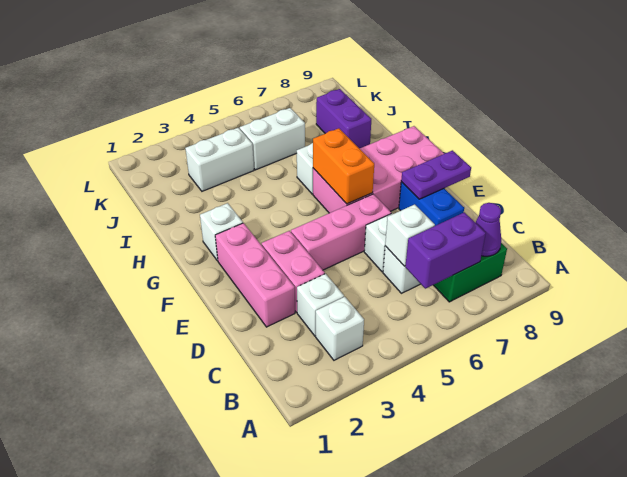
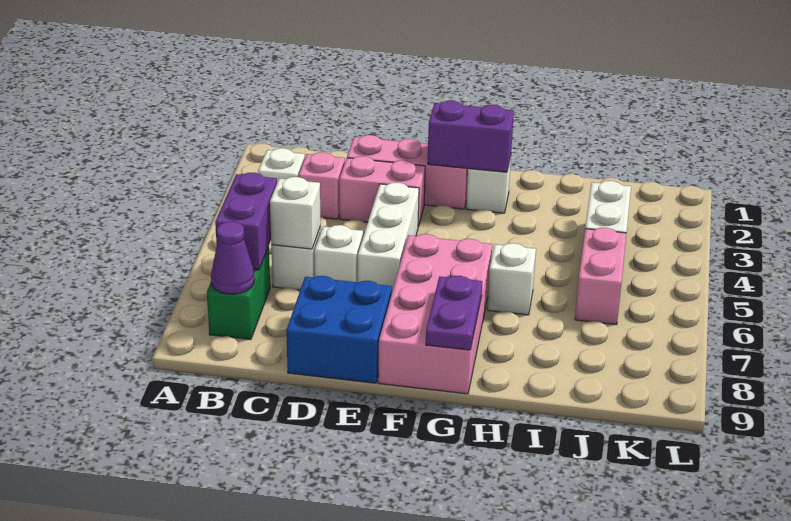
white 1x1 brick [297,274,344,336] -> pink 1x1 brick [299,152,345,219]
blue 1x2 brick [399,182,464,226] -> blue 2x2 brick [286,276,392,383]
pink 1x3 brick [291,194,391,270] -> white 1x3 brick [358,183,419,291]
purple 1x2 plate [401,150,471,199] -> purple 1x2 plate moved to [426,276,482,350]
orange 1x2 brick [313,128,374,204] -> none
purple 1x2 brick [316,89,371,149] -> purple 1x2 brick moved to [428,101,514,172]
white 1x2 brick [239,108,305,170] -> pink 1x2 brick [575,228,626,325]

